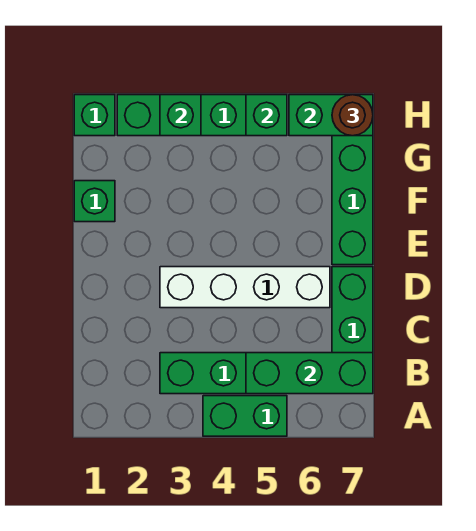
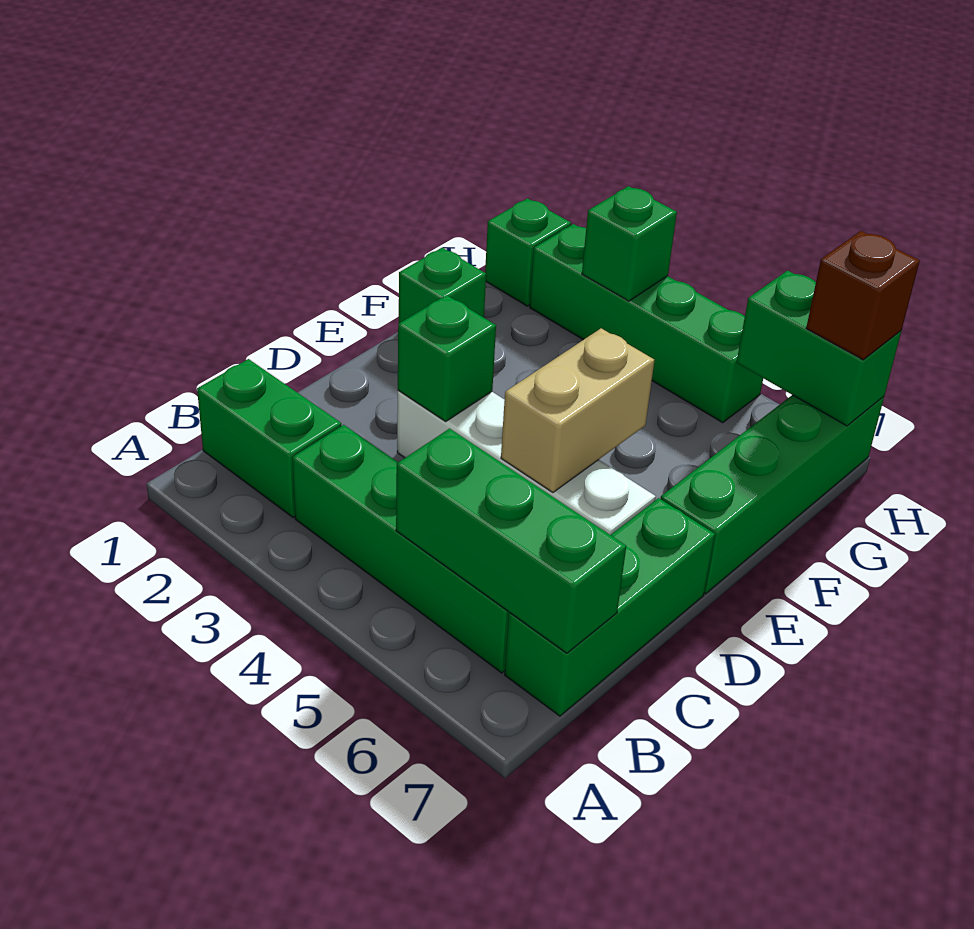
green 1x2 brick [203,396,287,436] -> green 1x2 brick moved to [197,359,341,518]
none -> tan 1x2 brick [501,328,654,492]
green 1x1 brick [246,95,287,136] -> green 1x1 brick moved to [398,295,496,421]
brown 1x1 round brick [332,95,373,136] -> brown 1x1 brick [806,231,920,360]

